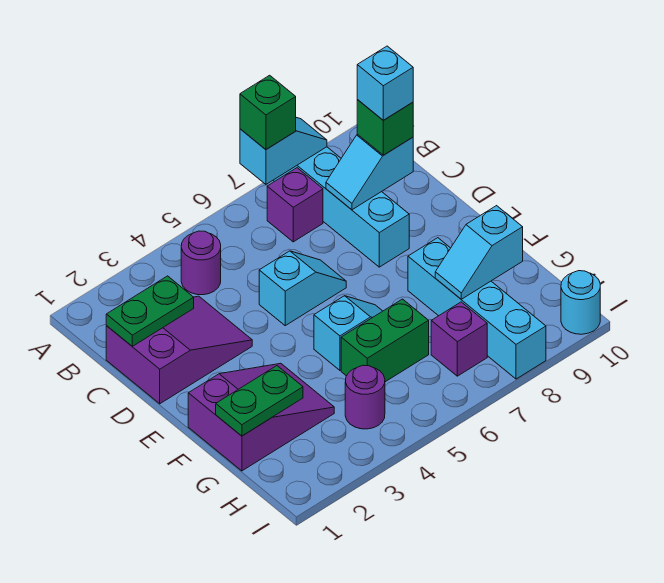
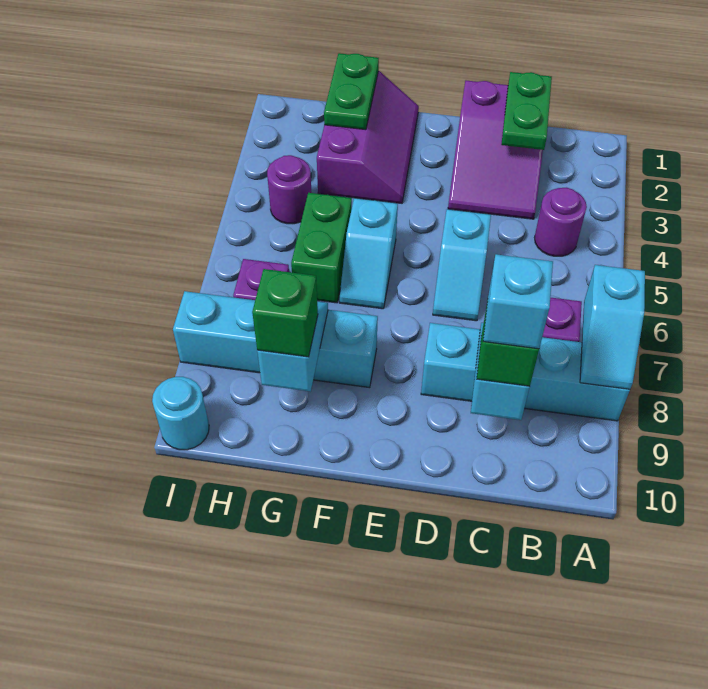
green 1x1 brick [240,75,296,149] -> green 1x1 brick moved to [252,269,318,357]
purple 2x3 slope [188,363,334,471] -> purple 2x3 slope turned to [317,71,419,203]

